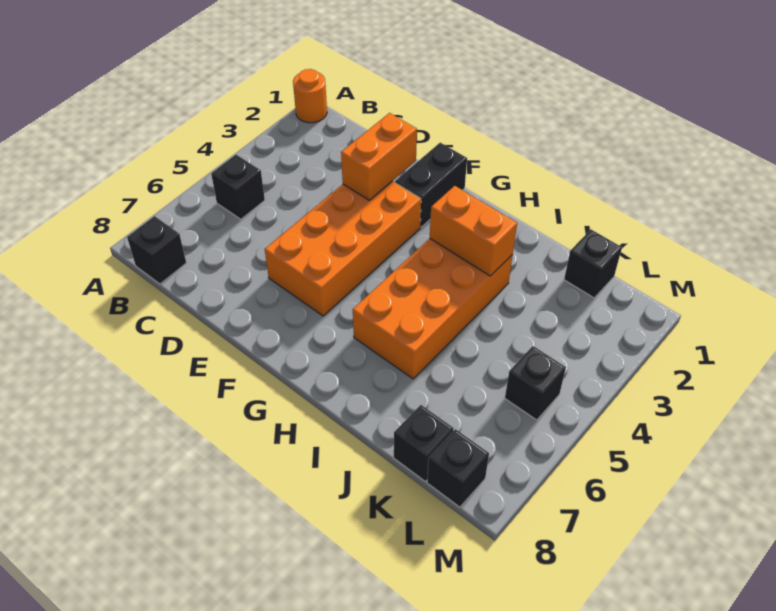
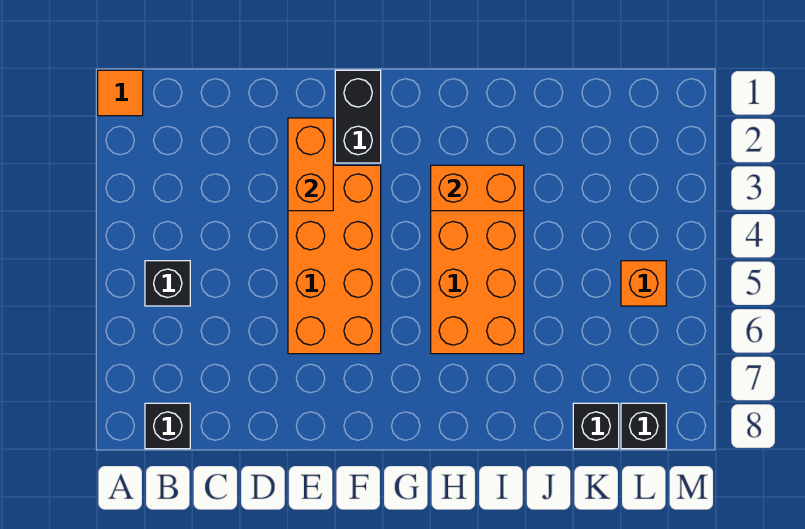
orange 1x1 round brick [293,69,327,123] -> orange 1x1 tile [98,70,143,116]
black 1x1 brick [564,230,622,298] -> none
black 1x1 brick [505,346,566,420] -> orange 1x1 brick [621,261,666,306]

